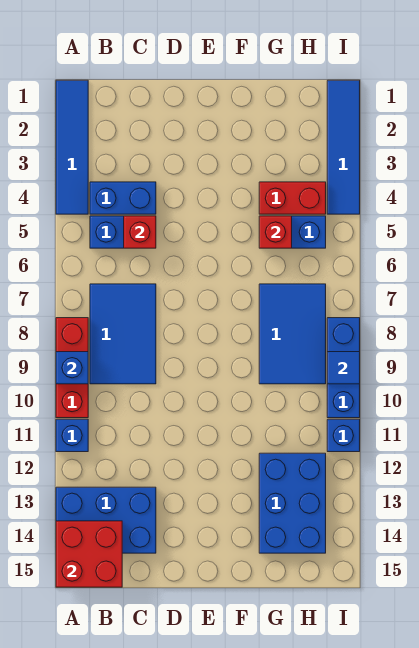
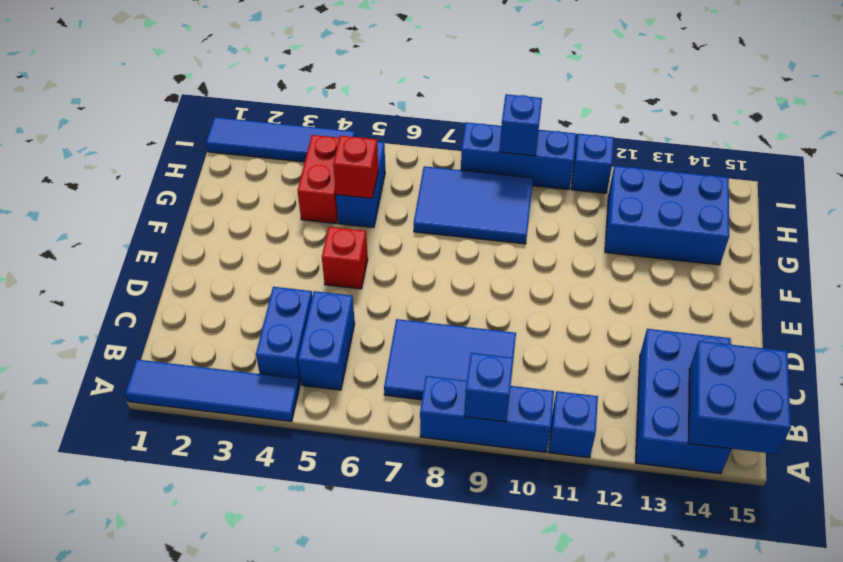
red 1x3 brick [56,318,88,418] -> blue 1x3 brick [420,376,554,452]
red 2x2 brick [56,521,122,587] -> blue 2x2 brick [688,341,791,454]
red 1x1 brick [124,216,156,248] -> red 1x1 brick moved to [322,227,368,289]
blue 1x1 tile [327,352,360,384] -> blue 1x1 brick [500,94,542,156]

